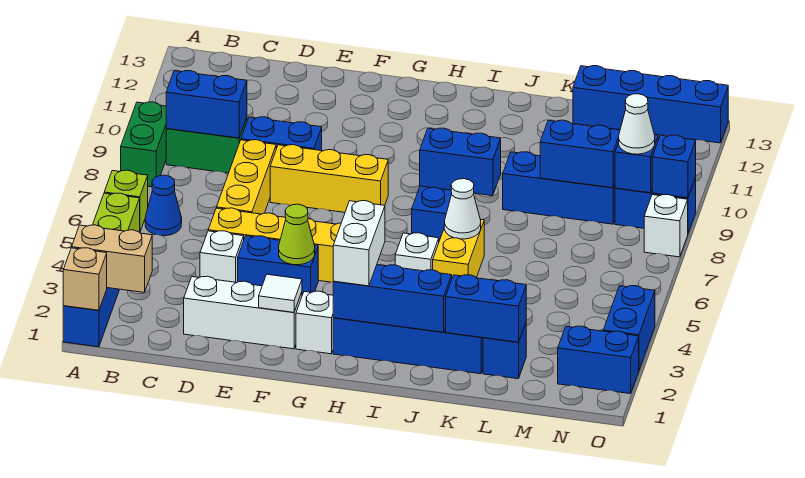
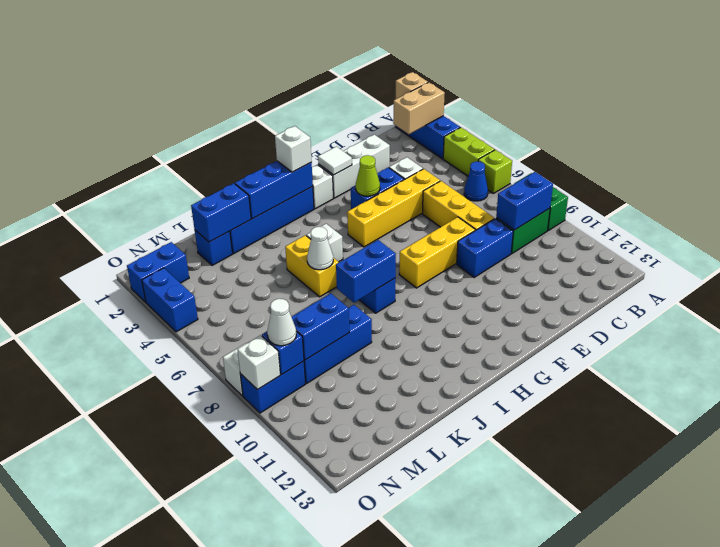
white 1x2 brick [333,201,385,286] -> white 1x1 brick [275,126,312,172]
blue 1x4 brick [573,66,728,143] -> none
blue 1x1 brick [652,135,696,198] -> white 1x1 brick [237,335,280,390]

